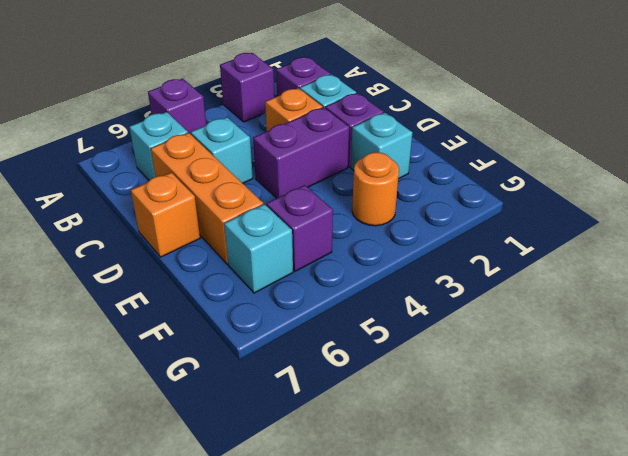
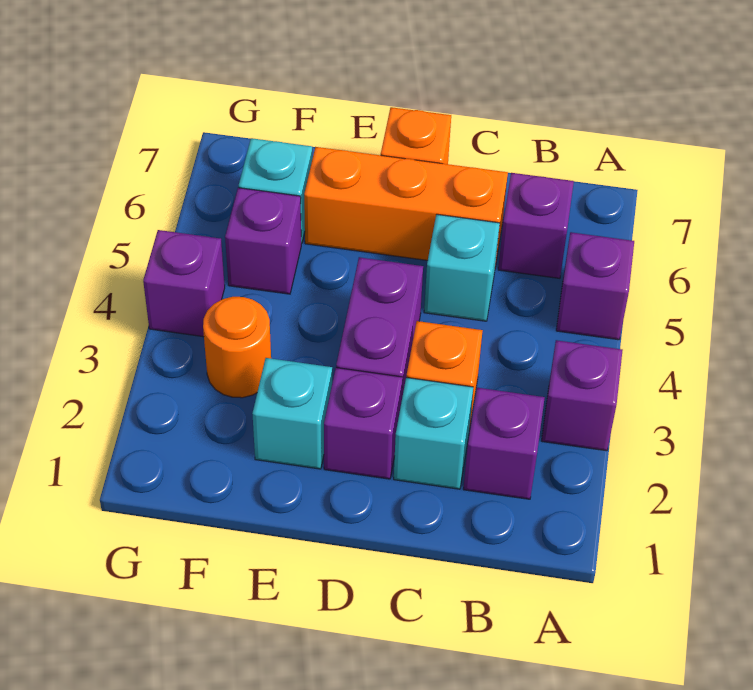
cyan 1x1 brick [129,112,188,180] -> purple 1x1 brick [498,173,574,278]
none -> purple 1x1 brick [143,230,225,337]

